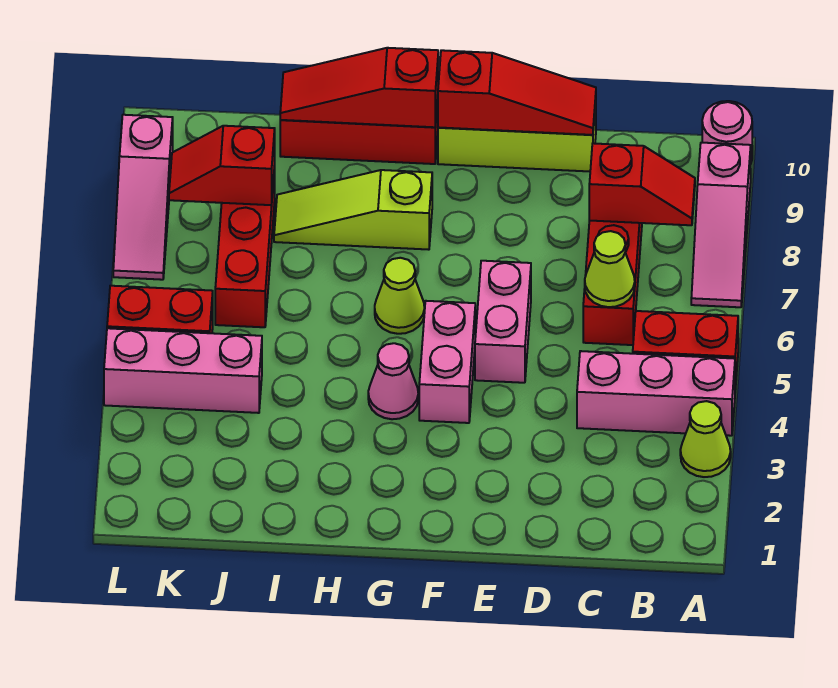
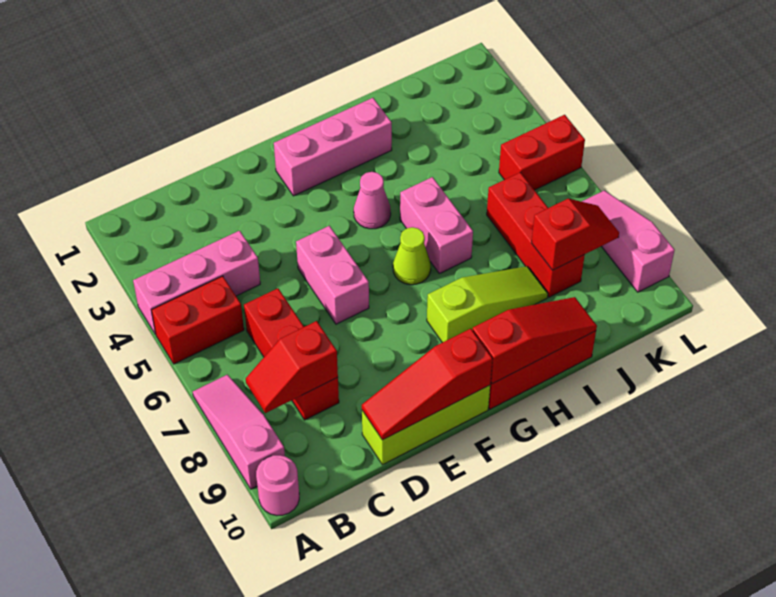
lime 1x1 cone [680,401,731,477] -> none
lime 1x1 cone [585,231,635,307] -> none
pink 1x2 brick [419,301,475,423] -> pink 1x2 brick moved to [400,177,473,274]
pink 1x3 brick [104,328,262,413] -> pink 1x3 brick moved to [274,98,392,196]

